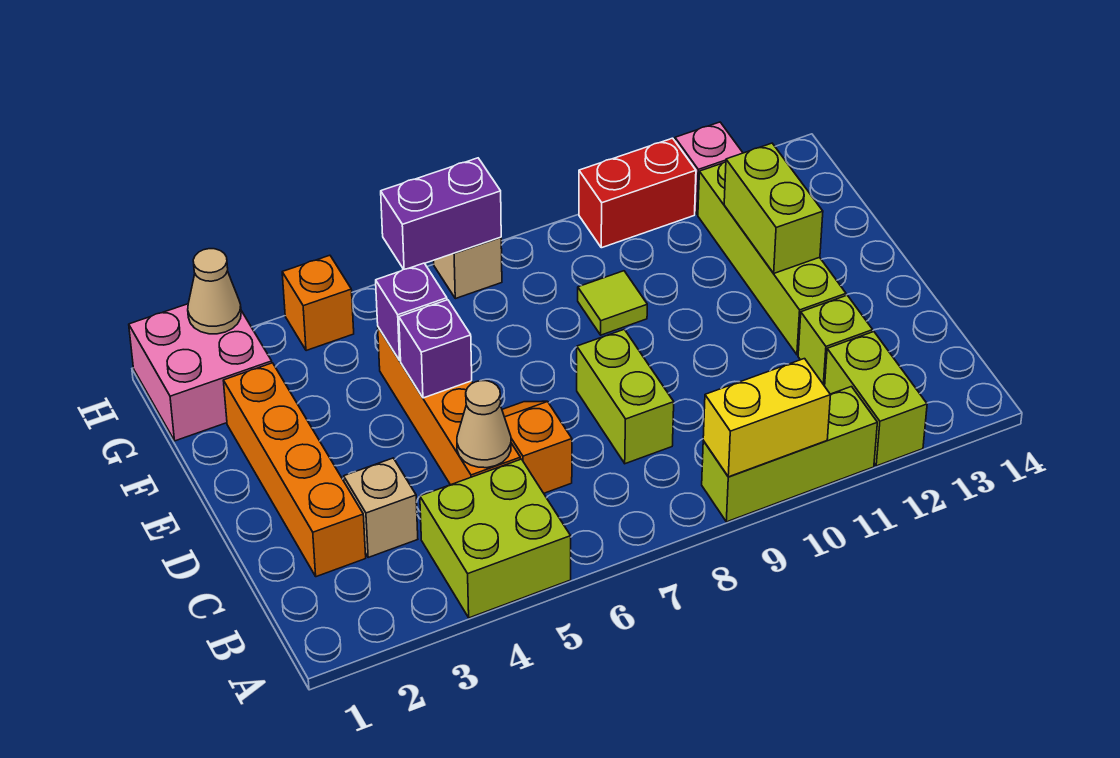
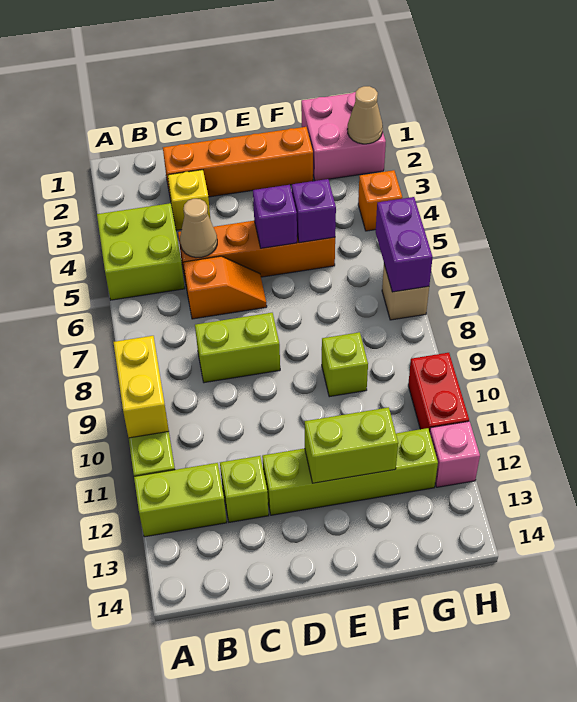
tan 1x1 brick [344,458,418,557] -> yellow 1x1 brick [168,170,210,230]
lime 1x1 tile [578,271,647,335] -> lime 1x1 brick [322,332,368,397]

